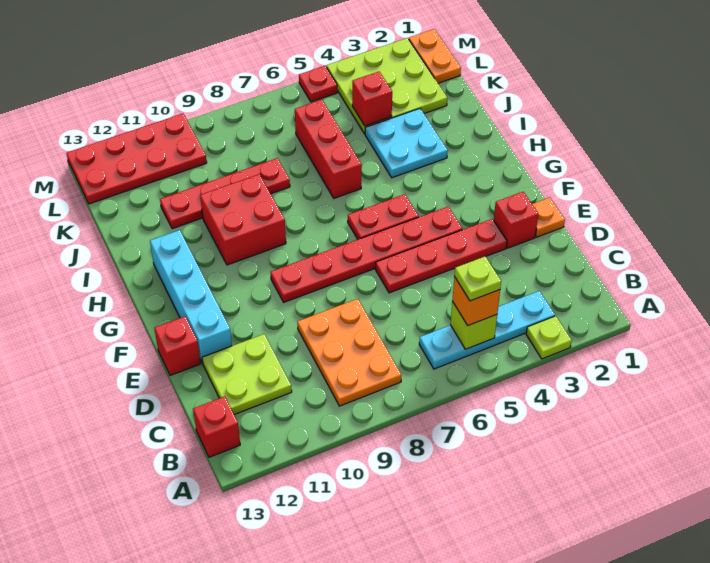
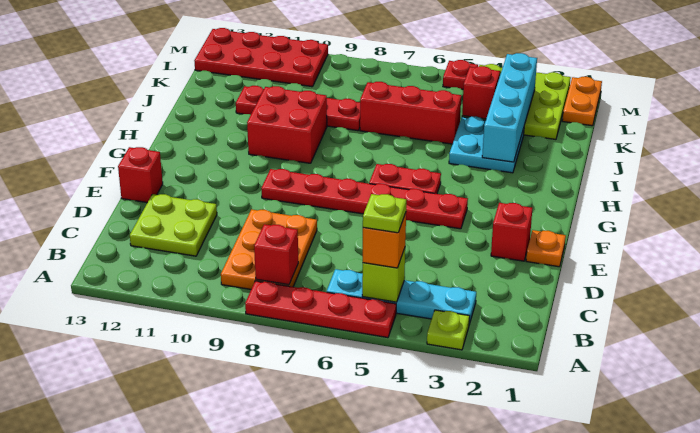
red 1x1 brick [193,396,240,457] -> red 1x1 brick moved to [254,224,298,285]
red 1x4 plate [375,219,507,293] -> red 1x4 plate moved to [245,281,396,338]
cyan 1x4 brick [150,230,232,363] -> cyan 1x4 brick moved to [482,53,537,162]
red 1x3 brick [295,100,362,198] -> red 1x3 brick turned to [360,82,461,144]

